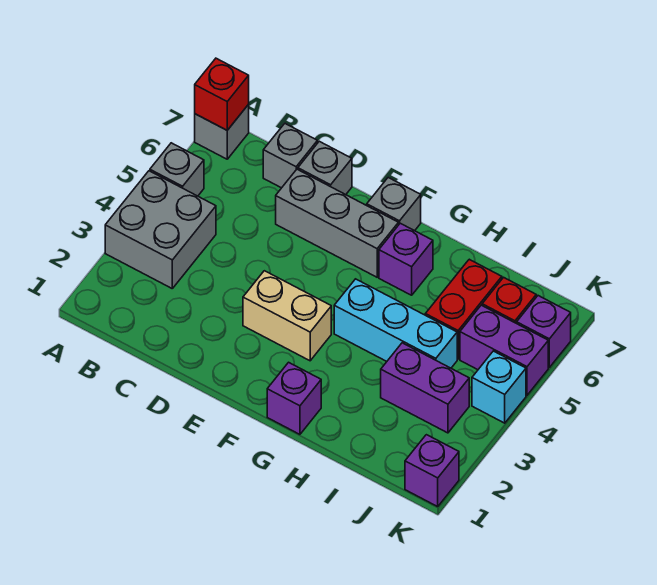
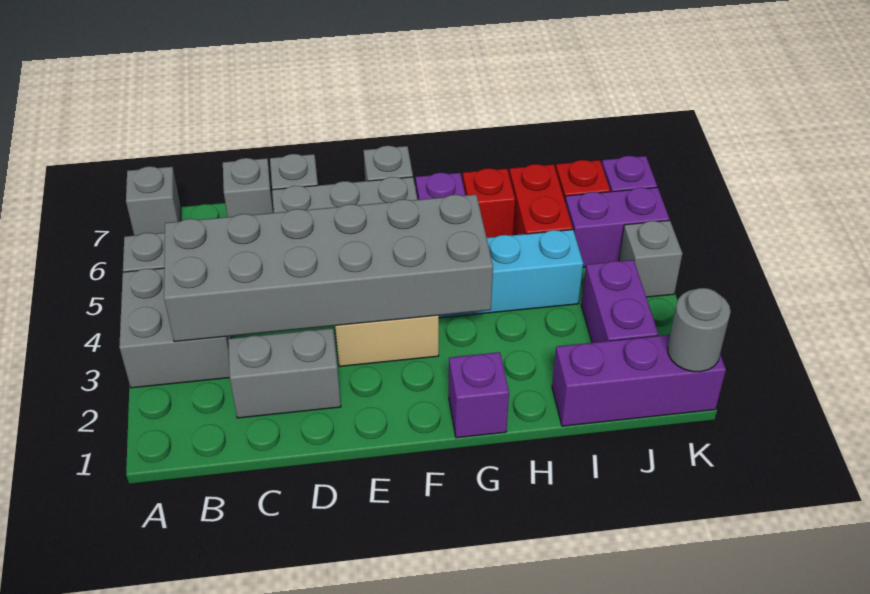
red 1x1 brick [195,58,249,130] -> red 1x1 brick moved to [463,168,515,238]
none -> grey 2x6 brick [164,195,493,342]
none -> grey 1x2 brick [228,328,341,418]
purple 1x2 brick [381,343,469,433] -> purple 1x2 brick turned to [581,260,658,343]
purple 1x1 brick [405,435,459,507] -> purple 1x3 brick [552,335,726,426]
none -> grey 1x1 round brick [668,288,731,372]
cyan 1x1 brick [472,351,526,423] -> grey 1x1 brick [619,220,682,297]

